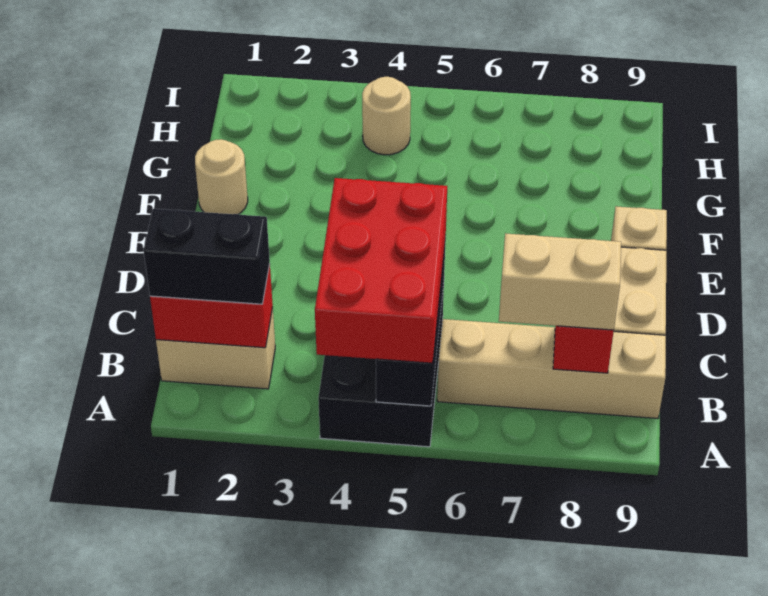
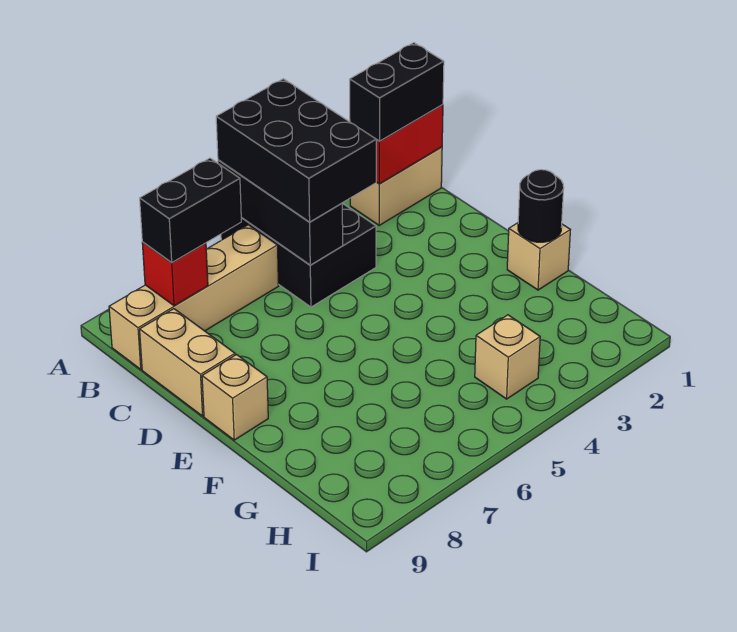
red 2x3 brick [315,178,447,363] -> black 2x3 brick [216,79,376,222]
tan 1x2 brick [499,233,621,330] -> black 1x2 brick [140,158,241,263]
tan 1x1 round brick [195,139,248,214] -> tan 1x1 brick [507,223,570,290]
none -> black 1x1 round brick [518,170,564,242]
tan 1x1 round brick [362,77,411,155] -> tan 1x1 brick [475,315,540,399]

